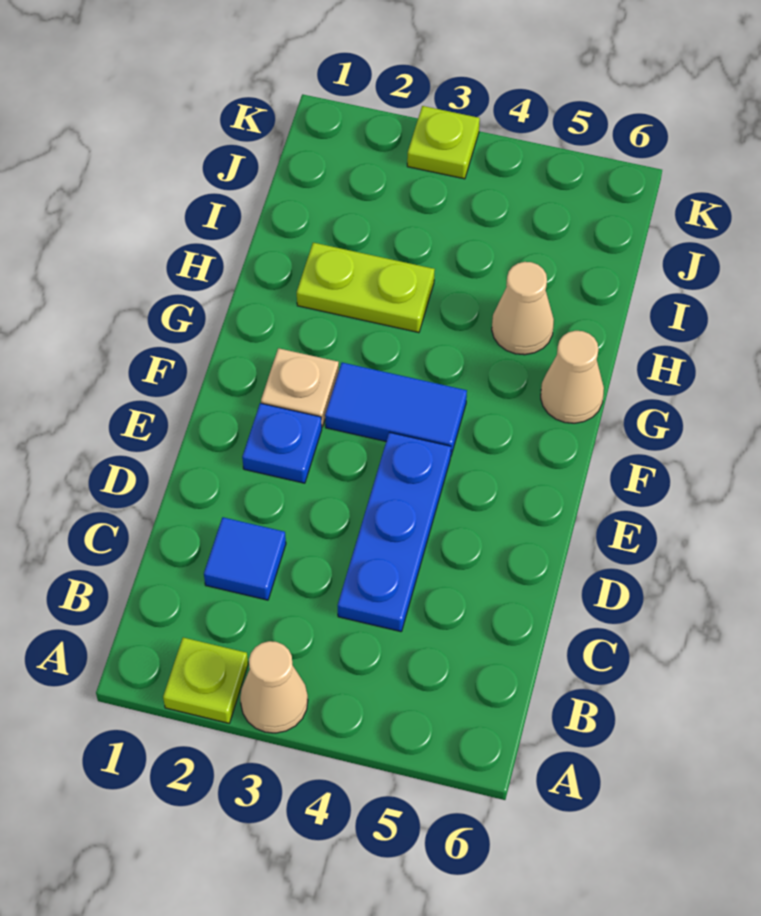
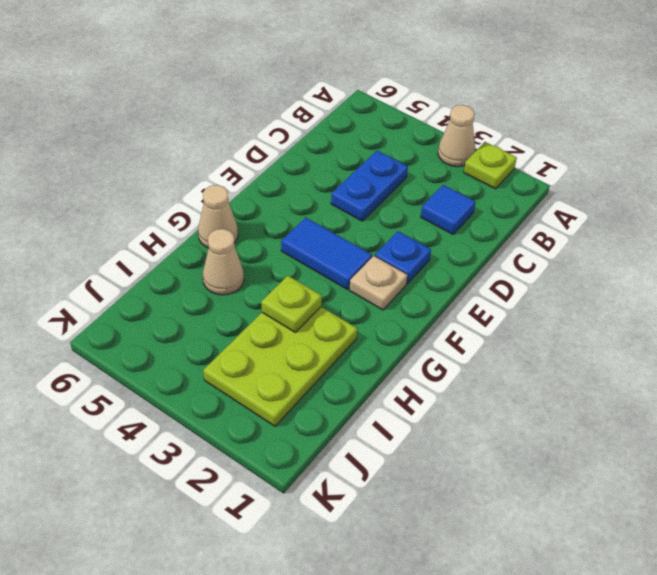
blue 1x3 plate [338,432,451,632] -> blue 1x2 plate [331,151,408,221]
lime 1x2 plate [297,243,435,333] -> lime 2x3 plate [203,307,357,426]
lime 1x1 plate [407,106,480,179] -> lime 1x1 plate moved to [261,276,322,332]

